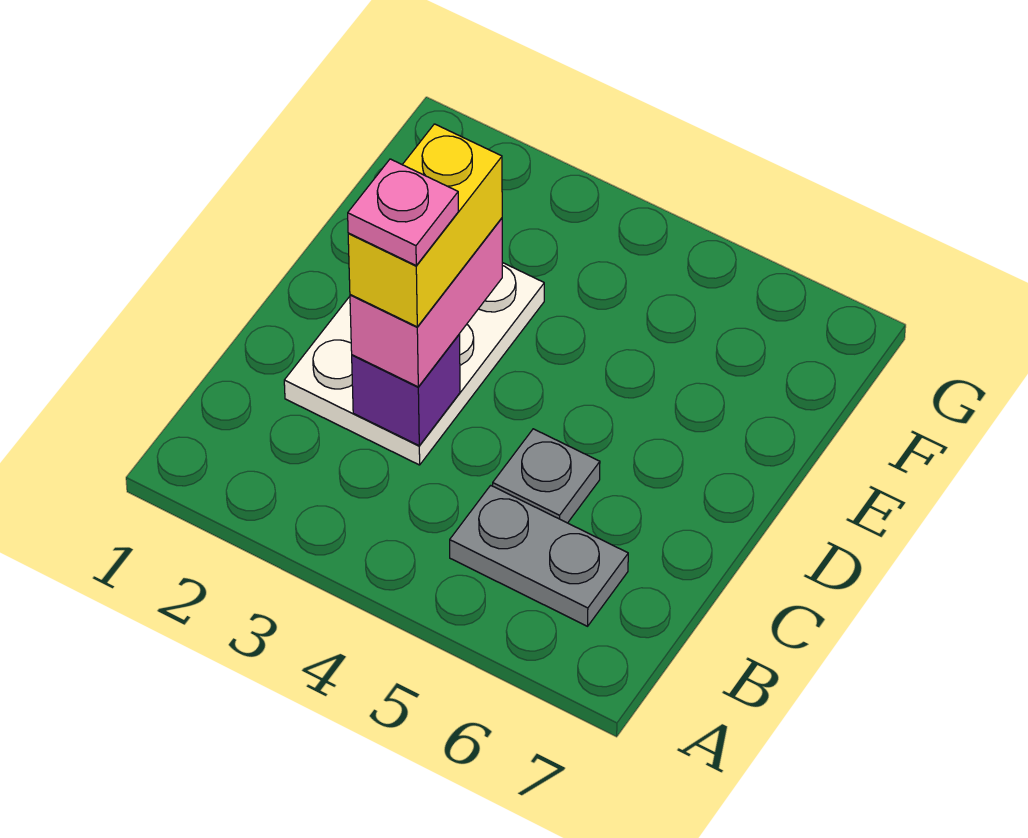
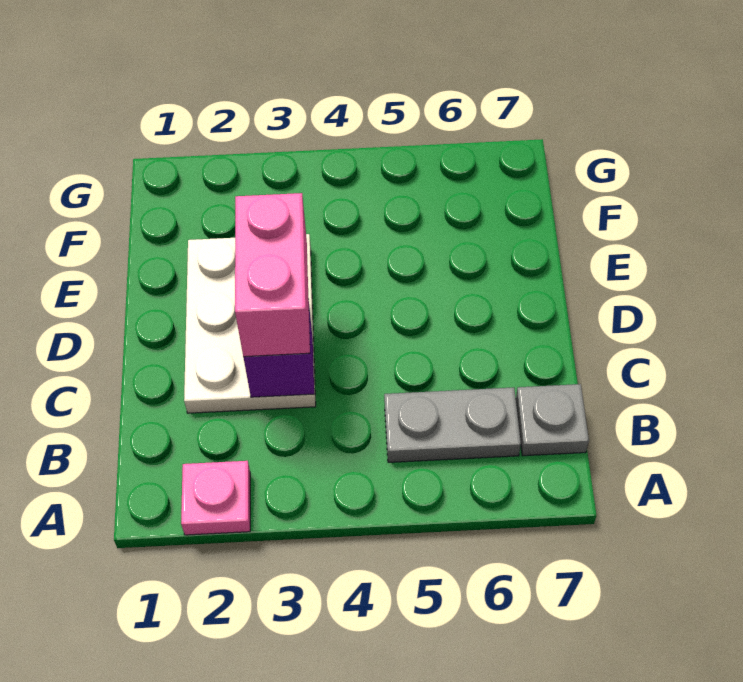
yellow 1x2 brick [348,124,502,327] -> none
pink 1x1 plate [348,159,458,265] -> pink 1x1 plate moved to [181,461,250,535]
grey 1x1 plate [493,429,600,523] -> grey 1x1 plate moved to [516,384,589,456]

